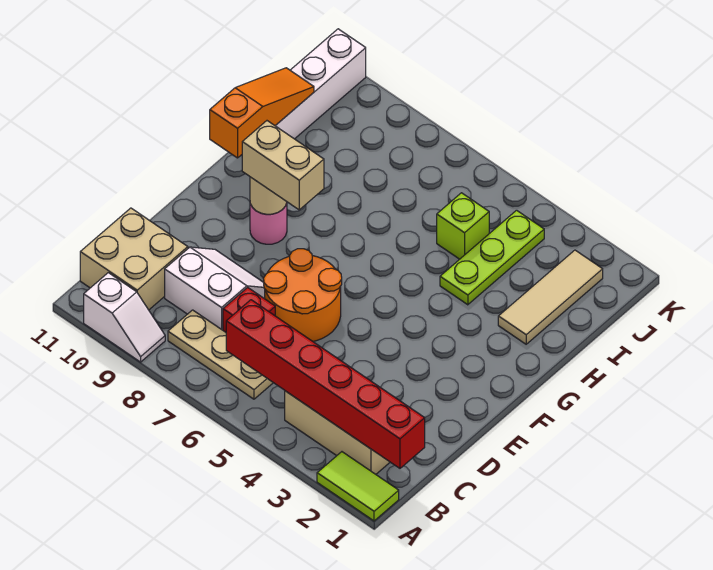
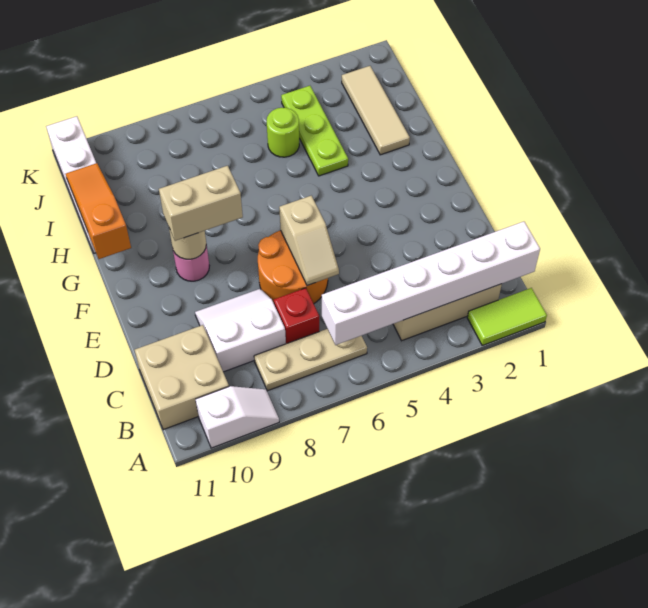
red 1x6 brick [226,300,425,468] -> white 1x6 brick [322,222,540,345]
none -> tan 1x2 slope [279,196,339,285]
lime 1x1 brick [437,193,489,259] -> lime 1x1 round brick [267,108,299,157]

